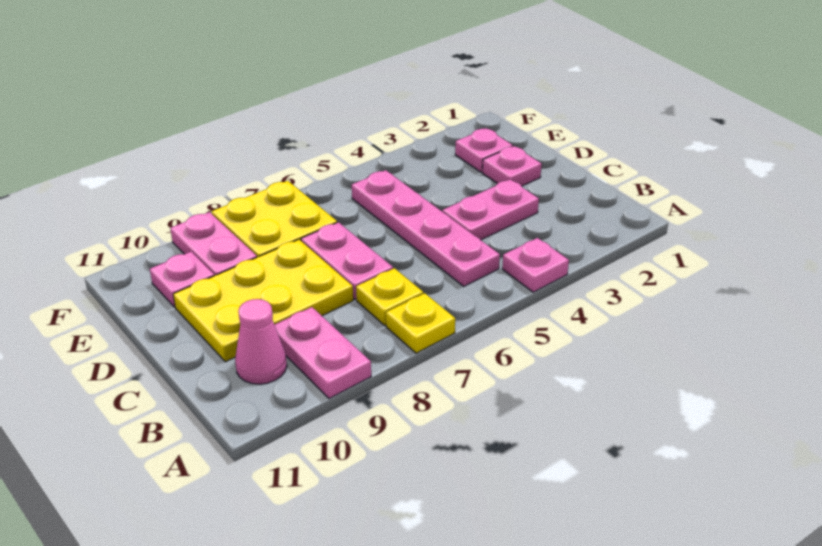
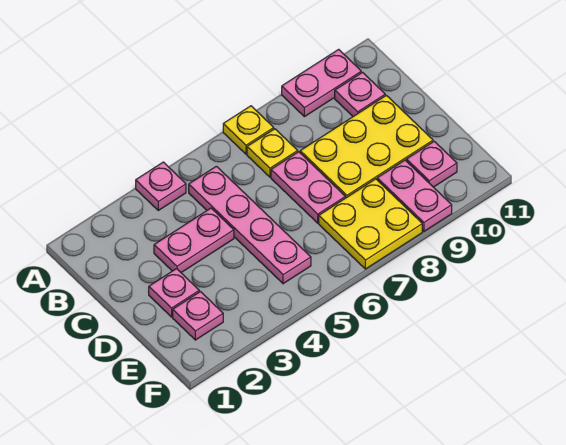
pink 1x2 plate [275,307,371,399] -> pink 1x2 plate turned to [282,49,361,117]
pink 1x1 cone [235,299,287,384] -> pink 1x1 plate [335,72,385,116]

